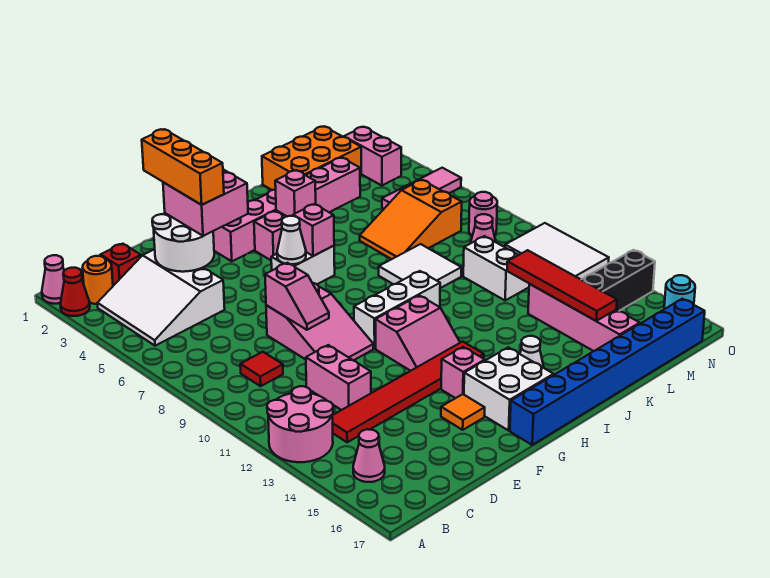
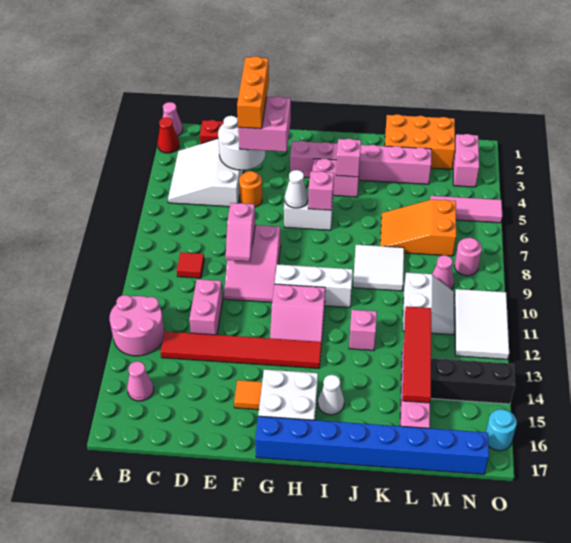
orange 1x1 round brick [83,256,113,304] -> orange 1x1 round brick moved to [239,171,262,207]
pink 1x1 brick [441,347,485,398] -> pink 1x1 brick moved to [349,310,377,350]

